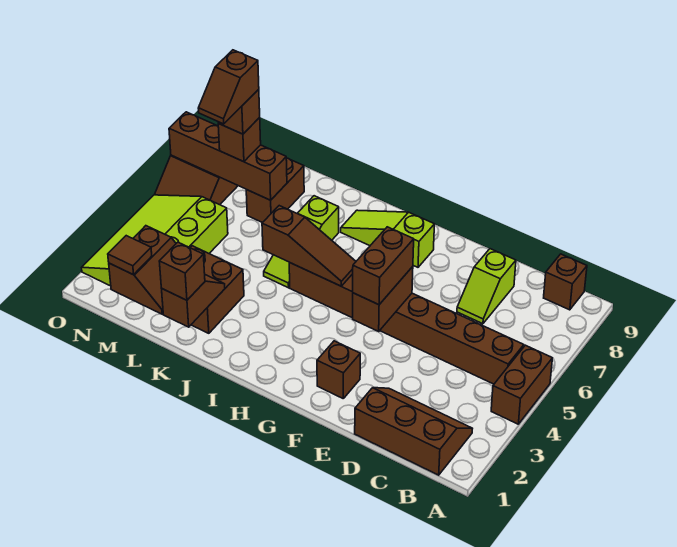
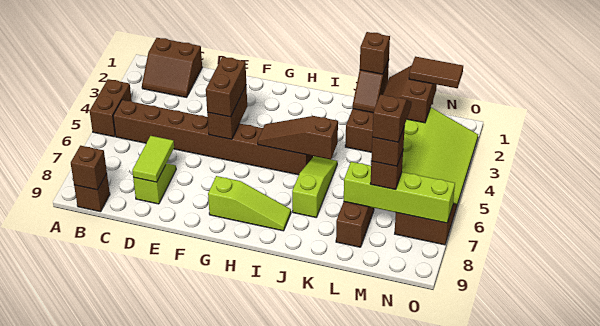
brown 2x3 slope [355,388,473,475] -> brown 2x2 slope [142,38,202,97]
none -> lime 1x2 tile [132,136,174,182]
brown 1x1 brick [317,341,360,398] -> brown 1x1 brick moved to [71,146,107,190]
brown 1x4 brick [169,112,287,200] -> lime 1x4 brick [344,162,455,223]
brown 1x1 tile [108,236,152,275] -> brown 1x2 tile [409,57,463,88]

